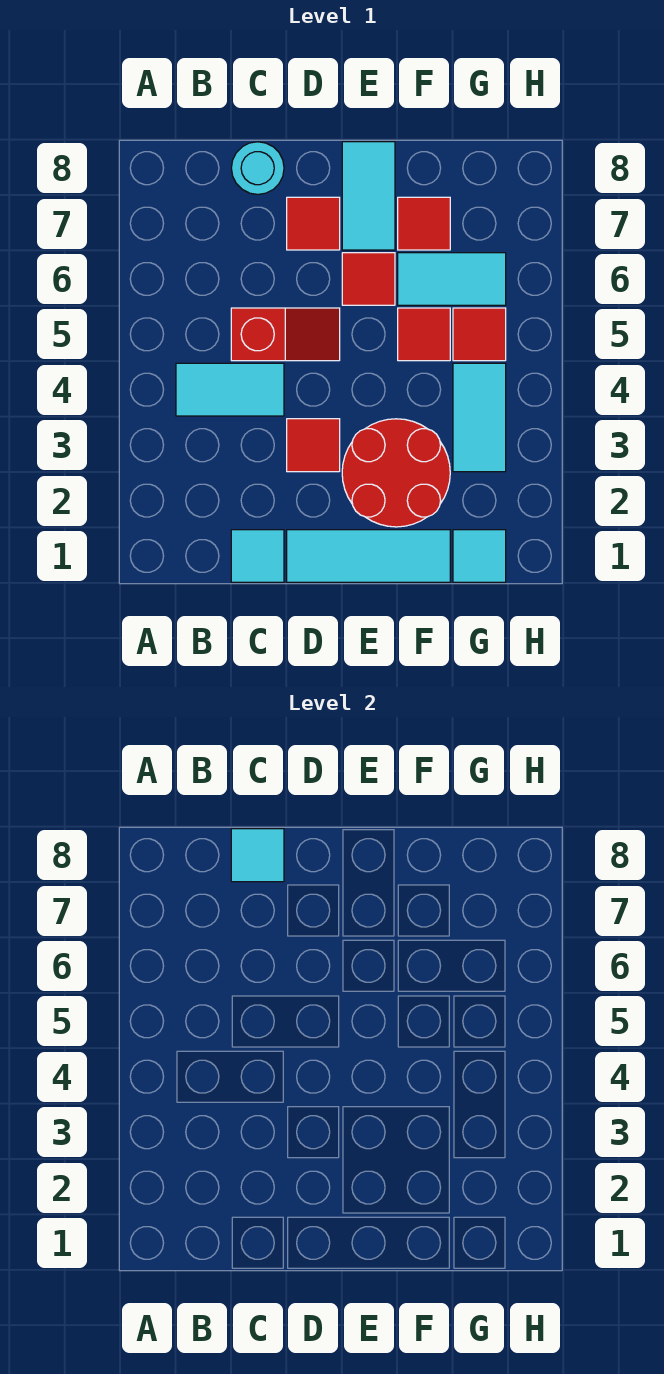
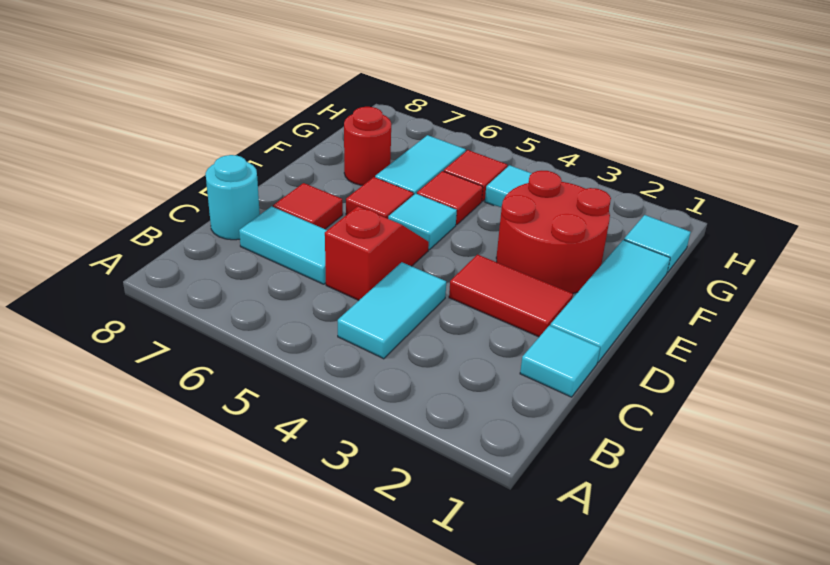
cyan 1x1 tile [231,829,284,882] -> cyan 1x1 tile moved to [388,193,457,250]
red 1x1 tile [287,419,340,472] -> red 1x2 tile [449,254,573,337]
cyan 1x2 tile [342,142,395,250] -> cyan 1x2 tile moved to [239,206,327,284]
red 1x1 tile [398,197,450,250] -> red 1x1 round brick [344,107,391,185]

